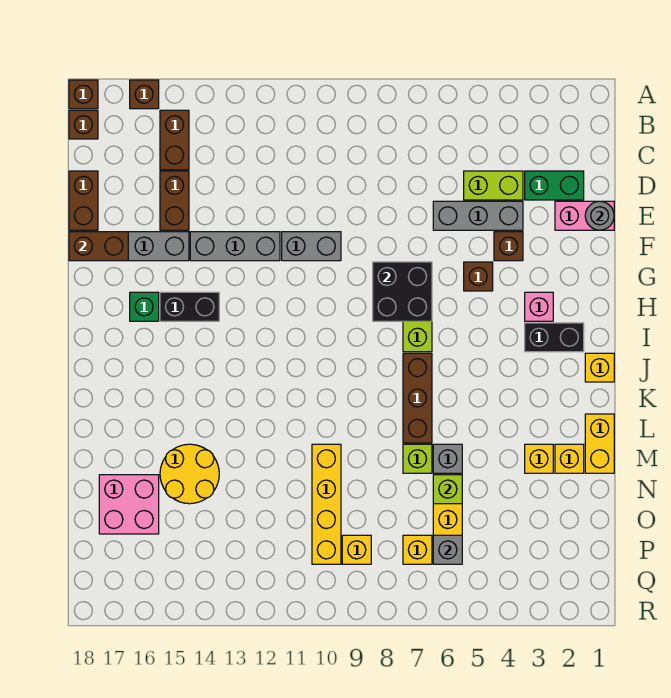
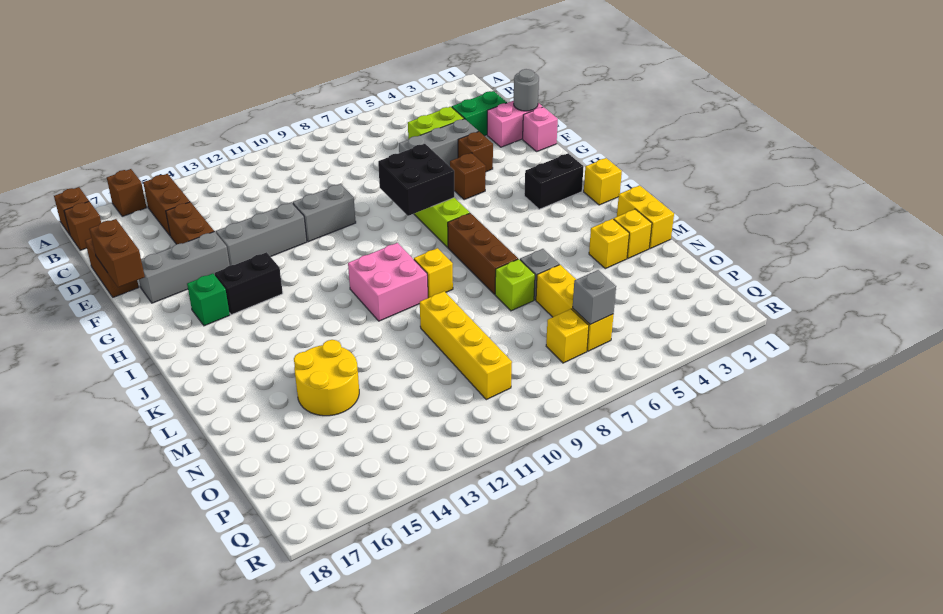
brown 1x2 brick [69,232,128,261] -> brown 1x2 brick turned to [89,219,145,287]
pink 1x1 brick [525,292,553,321] -> pink 1x1 brick moved to [523,107,558,151]
lime 1x1 brick [433,475,462,504] -> none
pink 2x2 brick [99,475,159,534] -> pink 2x2 brick moved to [348,243,428,321]
yellow 1x1 brick [342,535,371,564] -> yellow 1x1 brick moved to [414,248,453,298]

